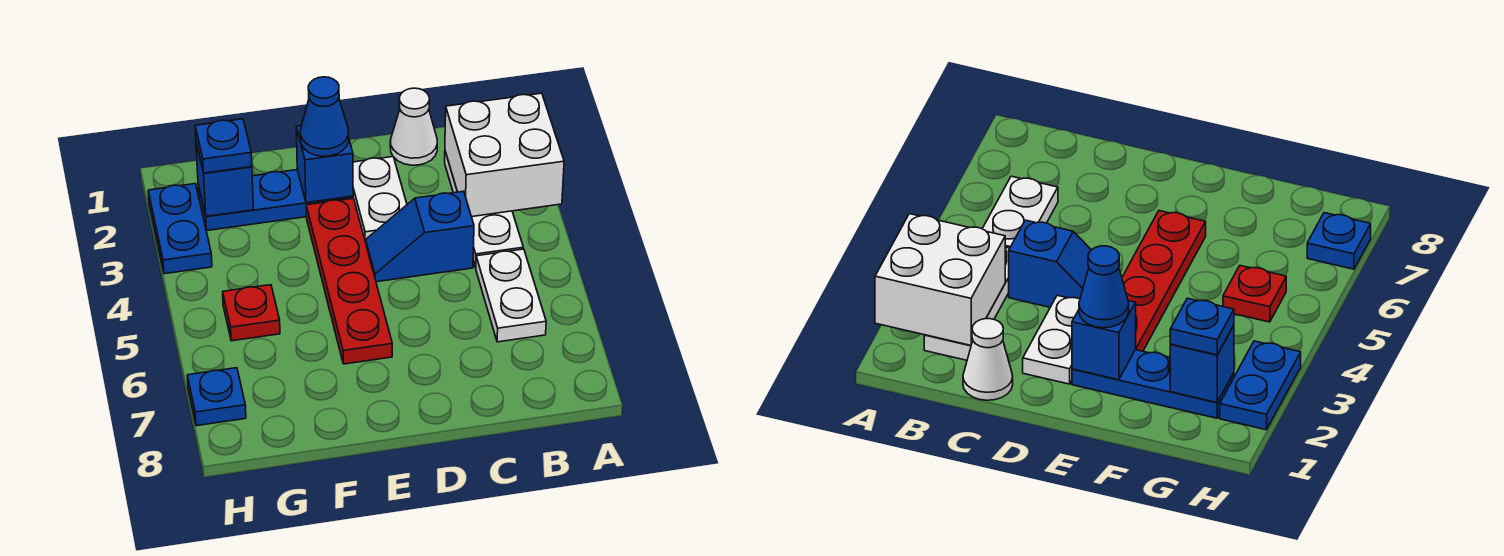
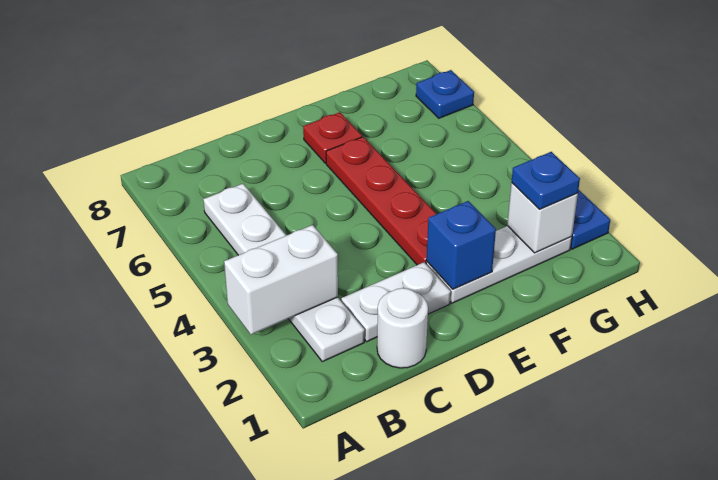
white 2x2 brick [445,93,564,217] -> white 1x2 brick [224,225,338,335]
white 1x1 cone [390,88,437,165] -> white 1x1 round brick [377,288,428,368]
blue 1x2 slope [366,191,474,282] -> none
white 1x2 plate [353,157,407,242] -> white 1x2 plate turned to [341,262,451,342]
blue 1x3 plate [198,170,353,231] -> white 1x3 plate [426,226,572,303]
blue 1x1 cone [300,77,349,156] -> none
blue 1x1 brick [196,143,253,216] -> white 1x1 brick [507,183,578,253]
red 1x1 plate [223,285,280,341] -> red 1x1 plate moved to [303,112,362,163]

